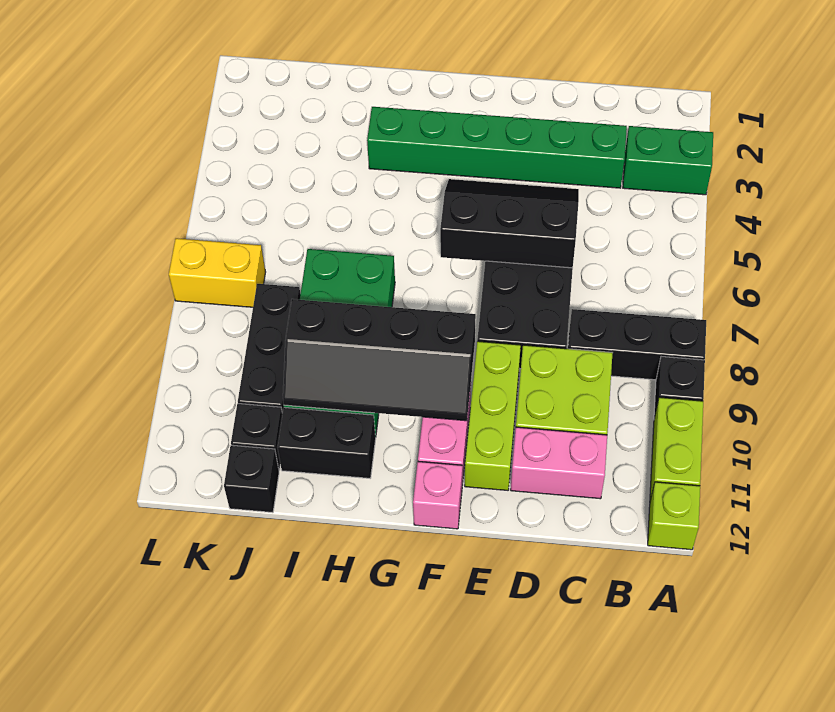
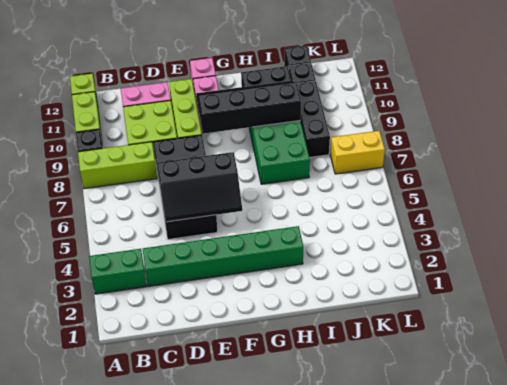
black 1x3 brick [568,309,706,380] -> lime 1x3 brick [78,142,157,189]

